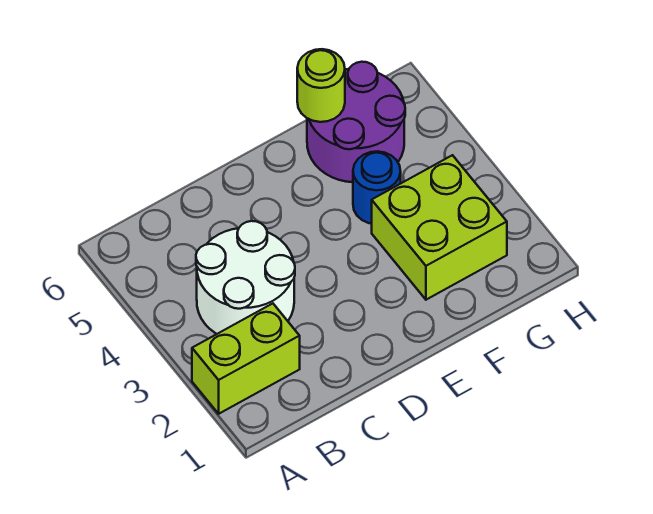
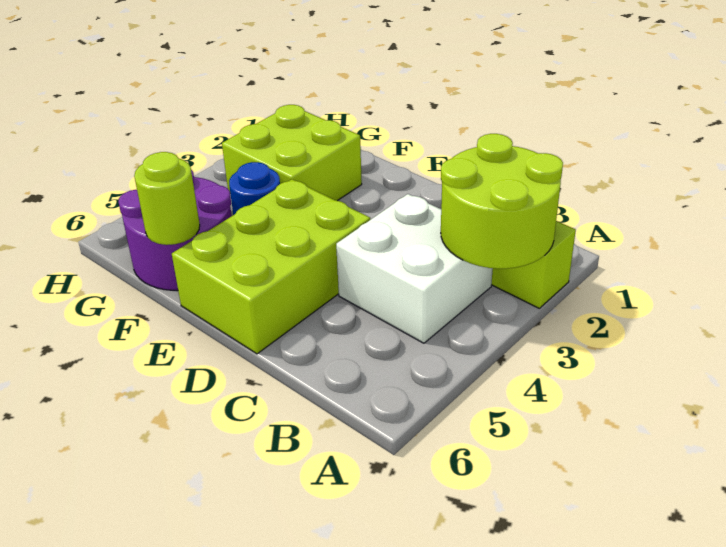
none -> lime 2x2 round brick [441,134,563,269]
white 2x2 round brick [196,221,295,334] -> white 2x2 brick [336,194,493,343]
none -> lime 2x3 brick [172,179,370,354]

